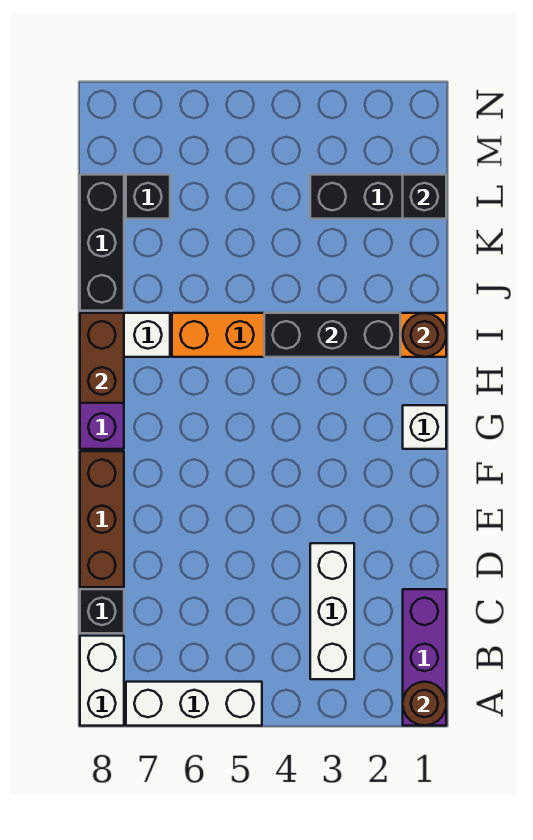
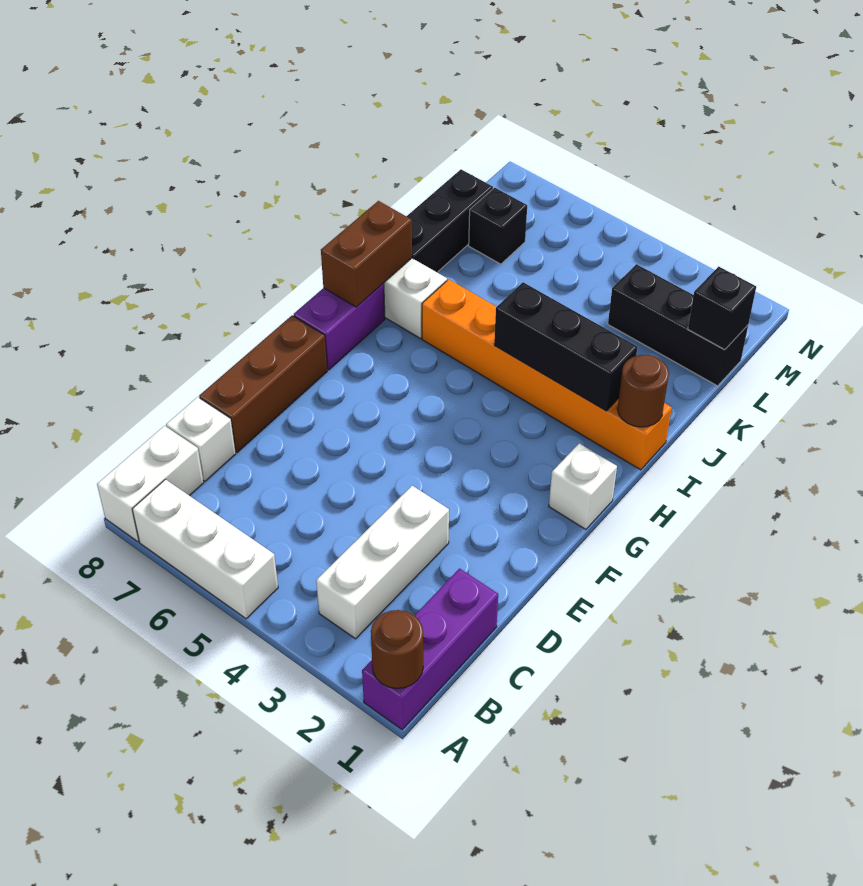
black 1x1 brick [80,589,124,633] -> white 1x1 brick [166,397,236,481]

